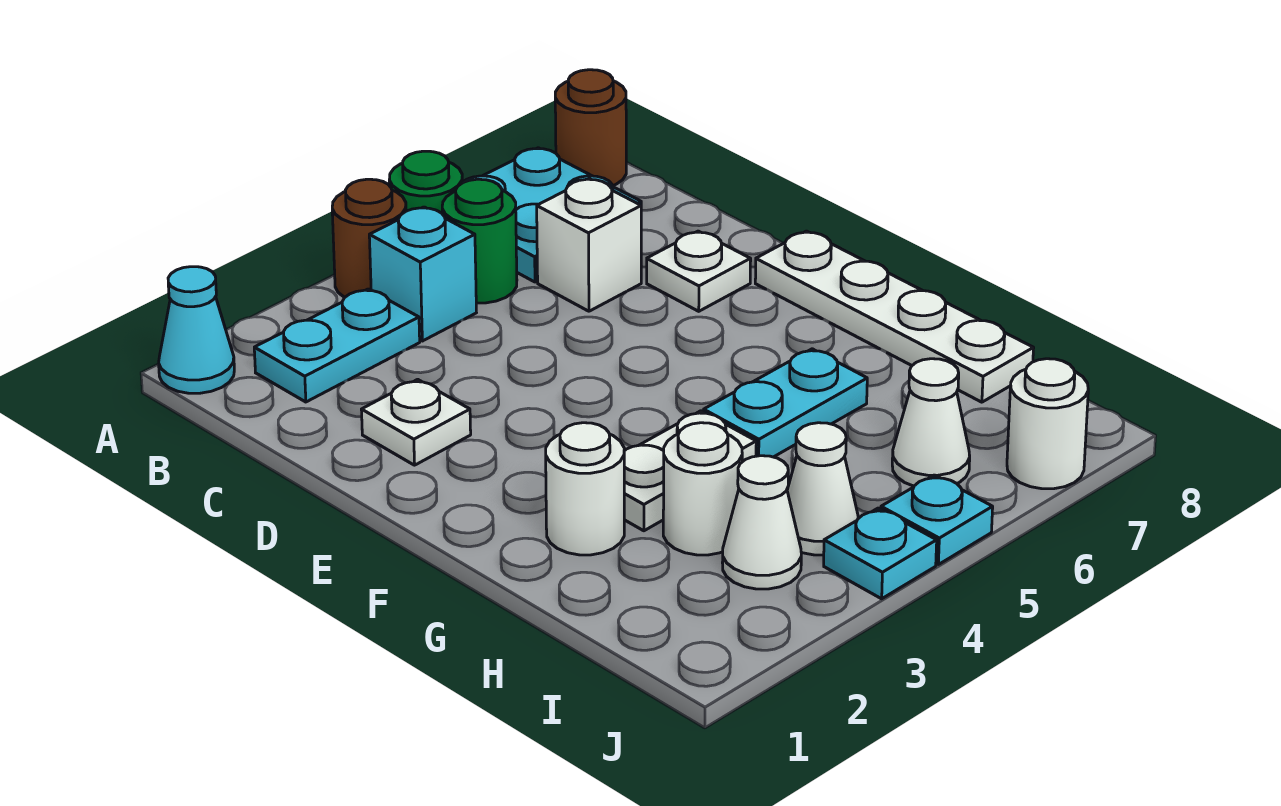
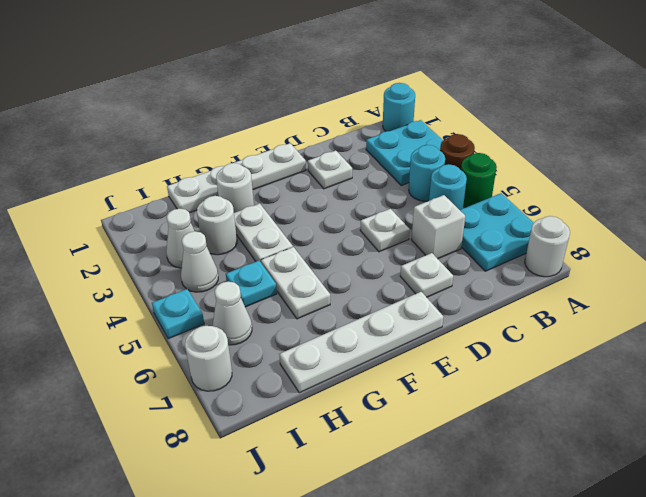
cyan 1x1 cone [159,267,234,393] -> cyan 1x1 round brick [383,83,415,131]
brown 1x1 round brick [555,70,626,186] -> white 1x1 round brick [525,216,570,277]
cyan 1x2 plate [254,289,420,402] -> cyan 2x2 plate [366,120,443,185]
cyan 1x1 brick [369,207,476,341] -> cyan 1x1 round brick [409,145,445,201]
green 1x1 round brick [442,179,517,303] -> cyan 1x1 round brick [429,164,467,210]
none -> white 1x1 plate [360,209,410,252]
none -> white 1x4 plate [167,143,306,213]
cyan 1x2 plate [704,349,867,457] -> white 1x2 plate [261,247,330,319]
cyan 1x1 plate [824,508,937,599] -> cyan 1x1 plate moved to [226,261,277,307]

